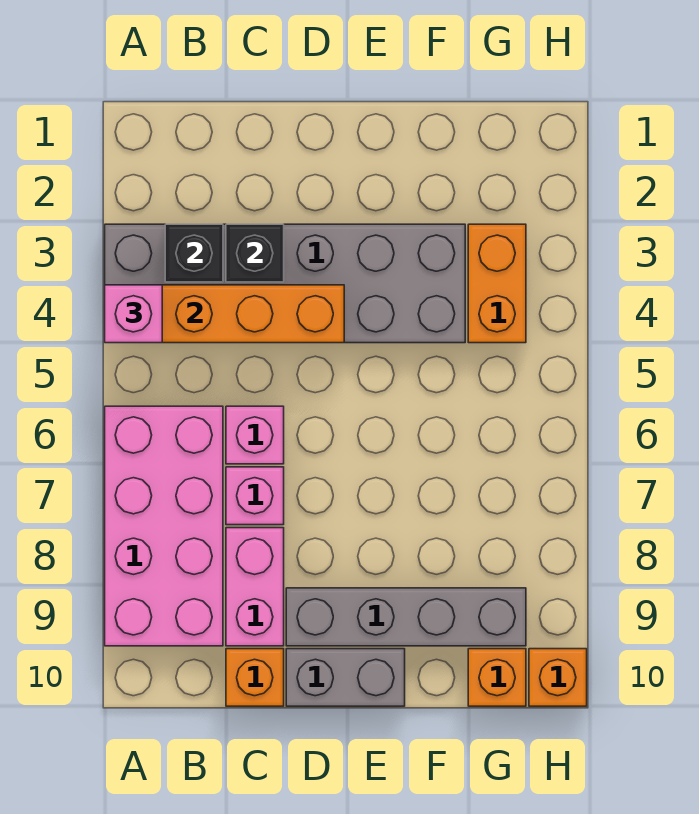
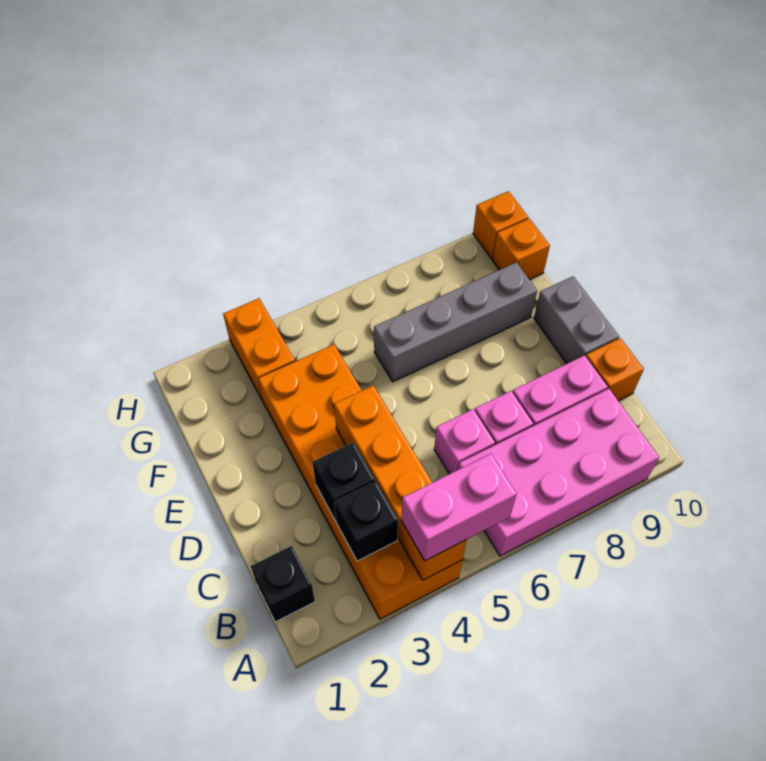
grey 2x6 brick [105,224,465,343] -> orange 2x6 brick [258,344,462,619]
pink 1x1 brick [105,285,162,343] -> pink 1x2 brick [401,454,517,561]
none -> black 1x1 brick [251,546,315,622]
grey 1x4 brick [286,588,526,646] -> grey 1x4 brick turned to [374,262,537,382]
orange 1x2 brick [468,224,526,343] -> orange 1x2 brick turned to [223,298,295,401]

